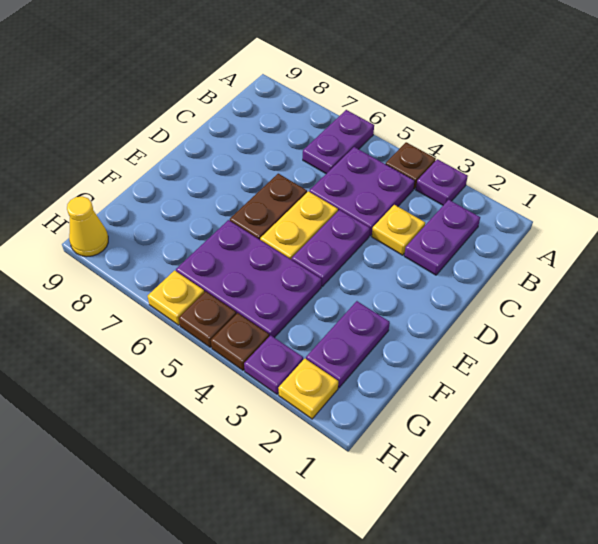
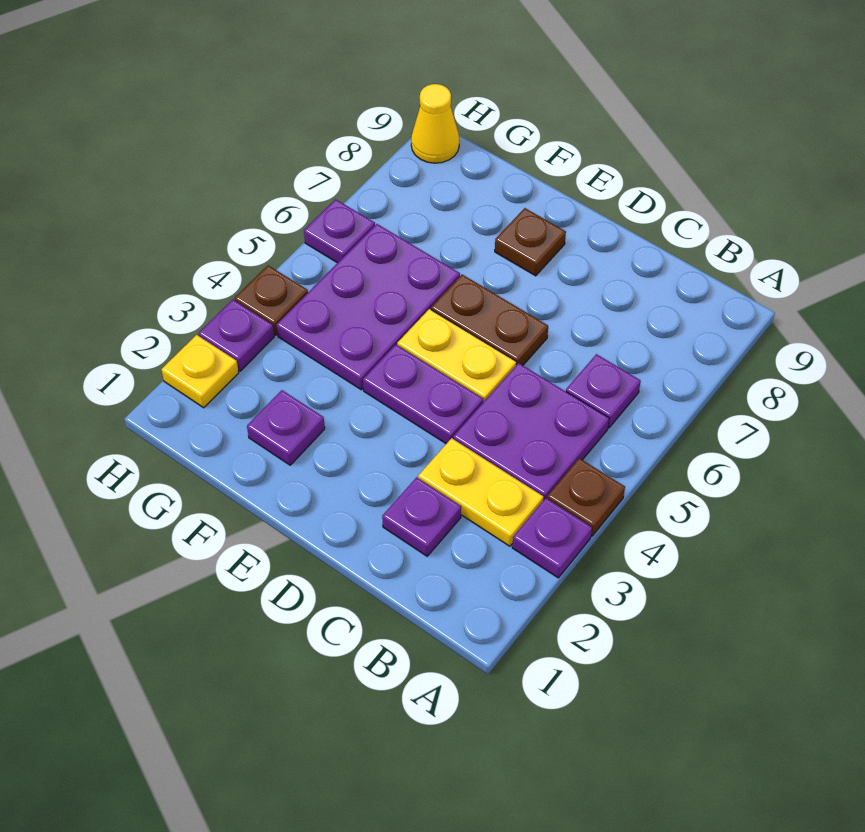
purple 1x2 plate [303,110,374,174] -> purple 1x1 plate [566,354,641,428]
purple 1x2 plate [404,200,480,275] -> purple 1x1 plate [382,477,461,556]
yellow 1x1 plate [372,205,425,255] -> yellow 1x2 plate [418,438,543,546]
purple 1x2 plate [306,301,390,388] -> purple 1x1 plate [247,390,325,465]
brown 1x1 plate [179,291,236,347] -> brown 1x1 plate moved to [495,208,566,276]
yellow 1x1 plate [148,270,204,325] -> purple 1x1 plate [304,199,375,263]

